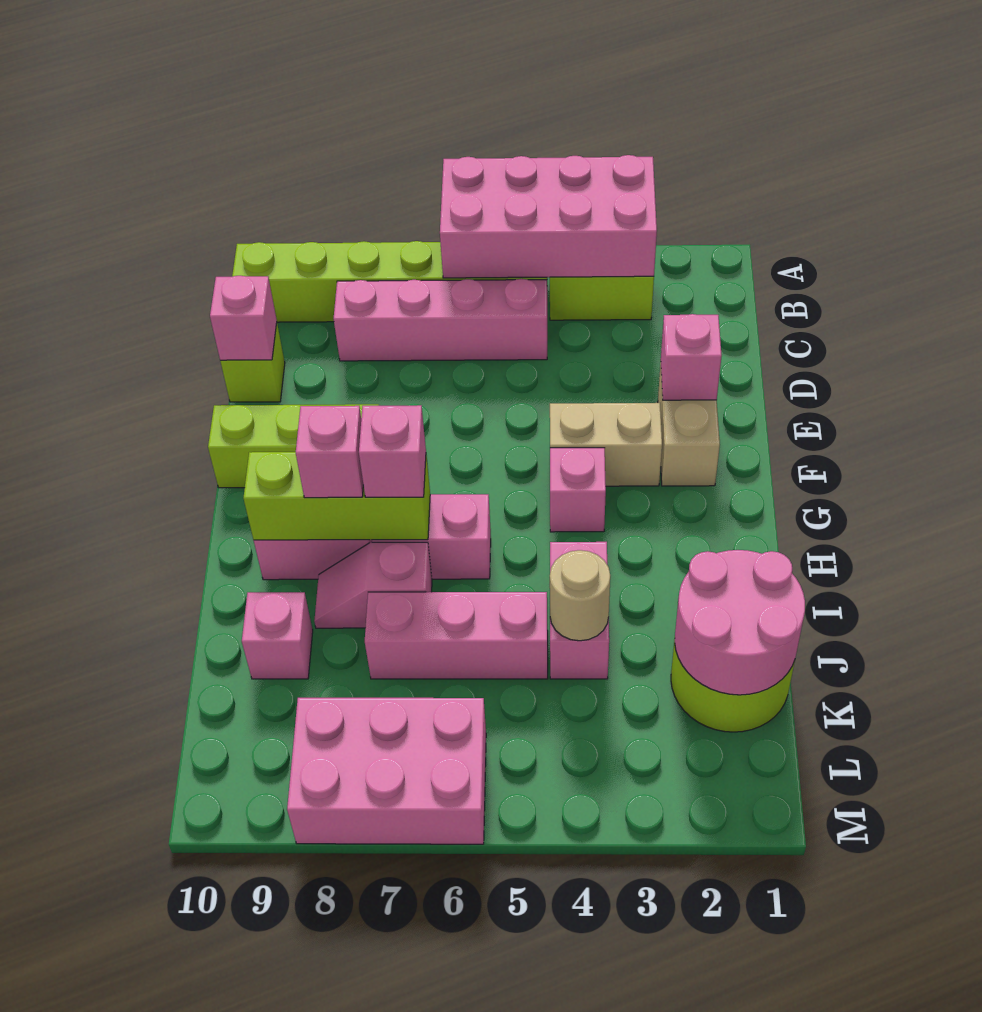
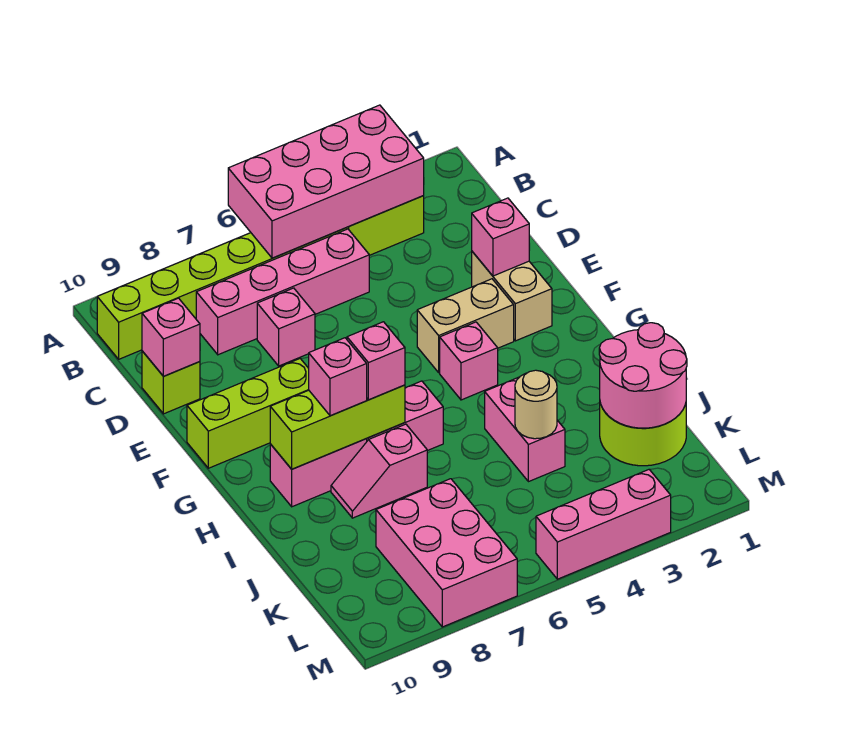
pink 1x3 brick [365,592,548,679] -> pink 1x3 brick moved to [536,470,671,579]
pink 1x1 brick [242,592,313,679] -> pink 1x1 brick moved to [257,288,315,366]
pink 2x3 brick [287,698,486,844] -> pink 2x3 brick turned to [376,479,517,627]

